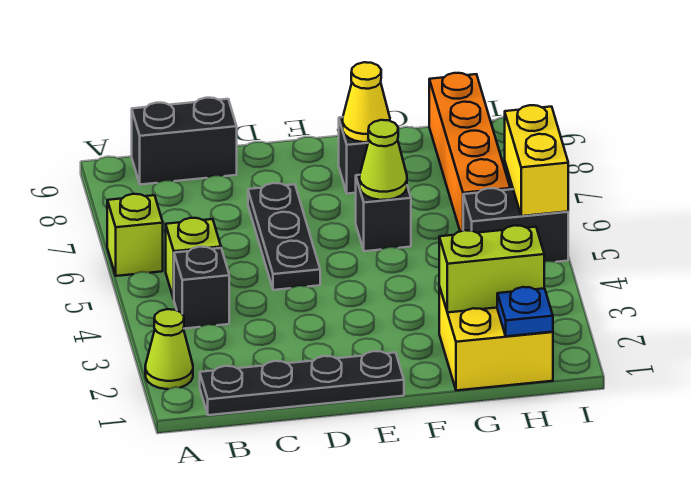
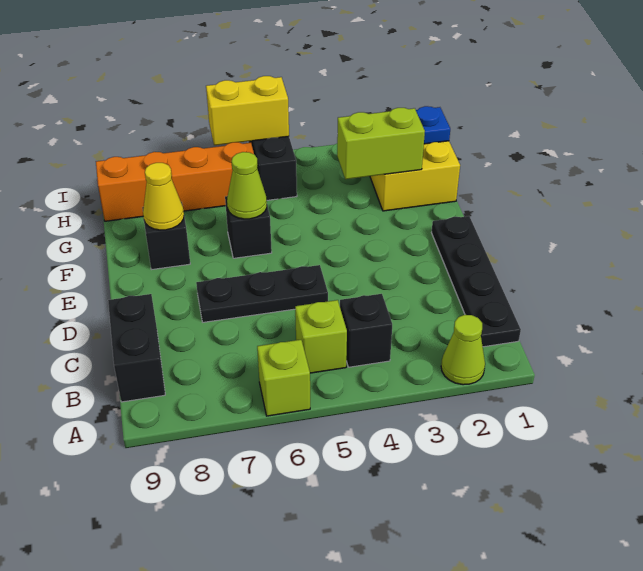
lime 1x2 brick [439,225,544,313] -> lime 1x2 brick turned to [337,108,425,179]

